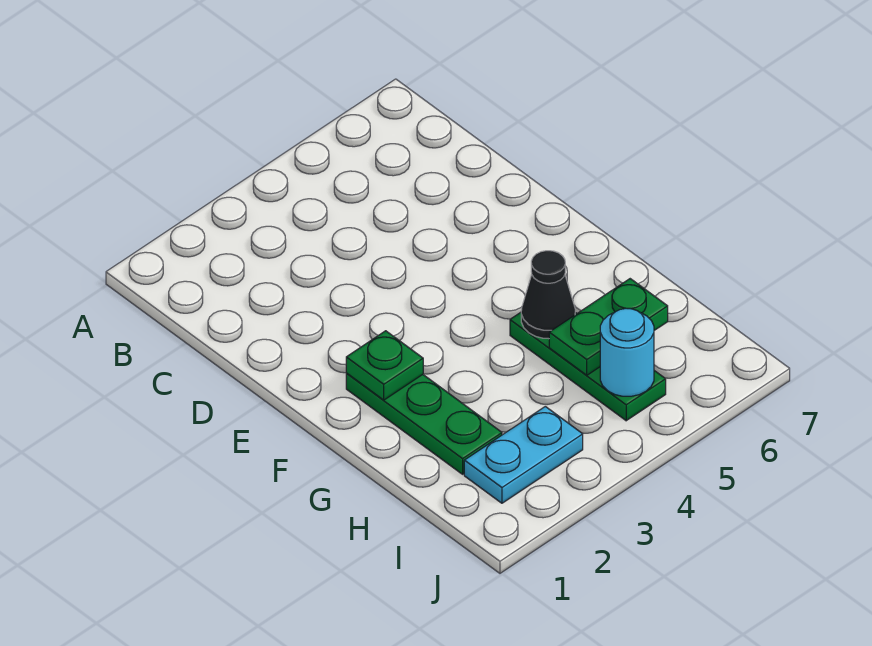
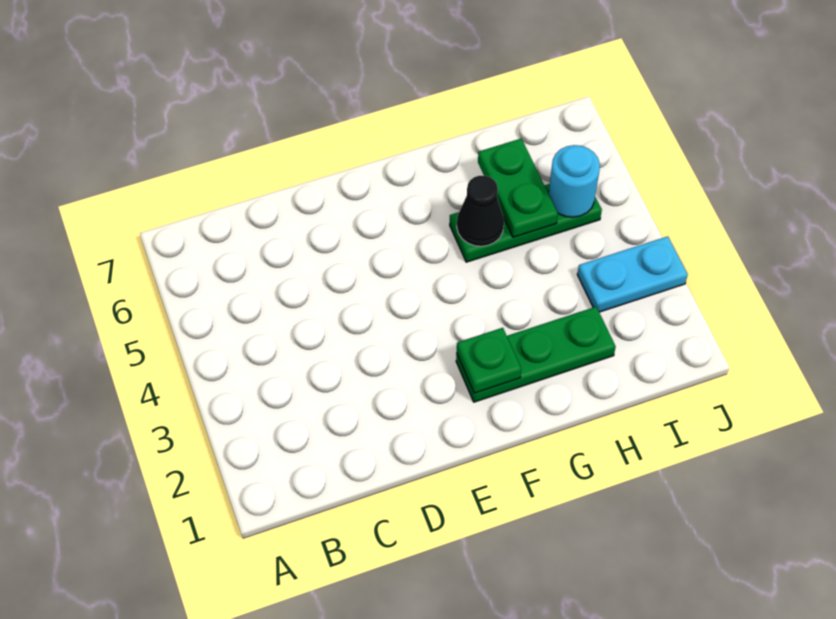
cyan 1x2 plate [464,406,583,503] -> cyan 1x2 plate turned to [577,236,688,312]

